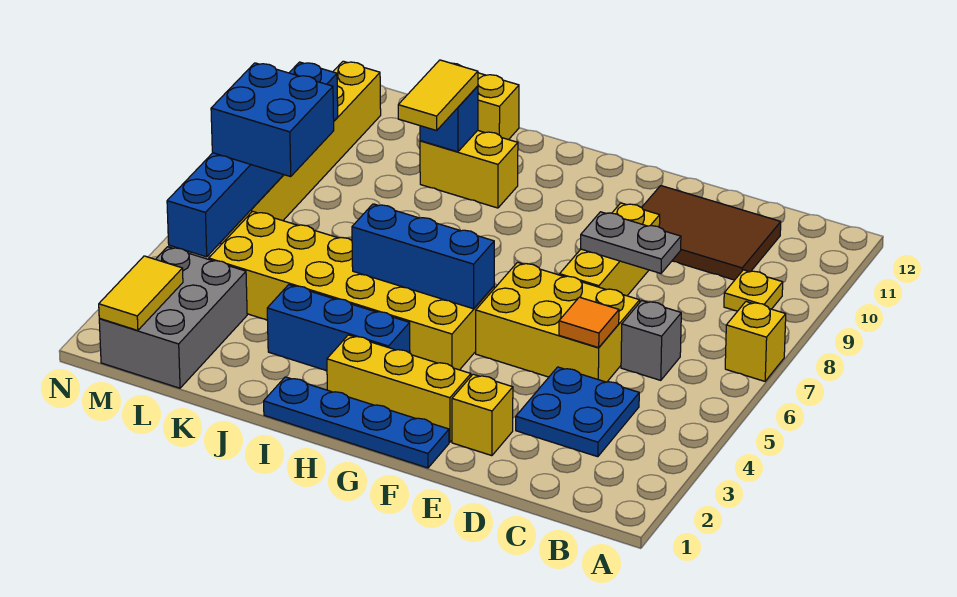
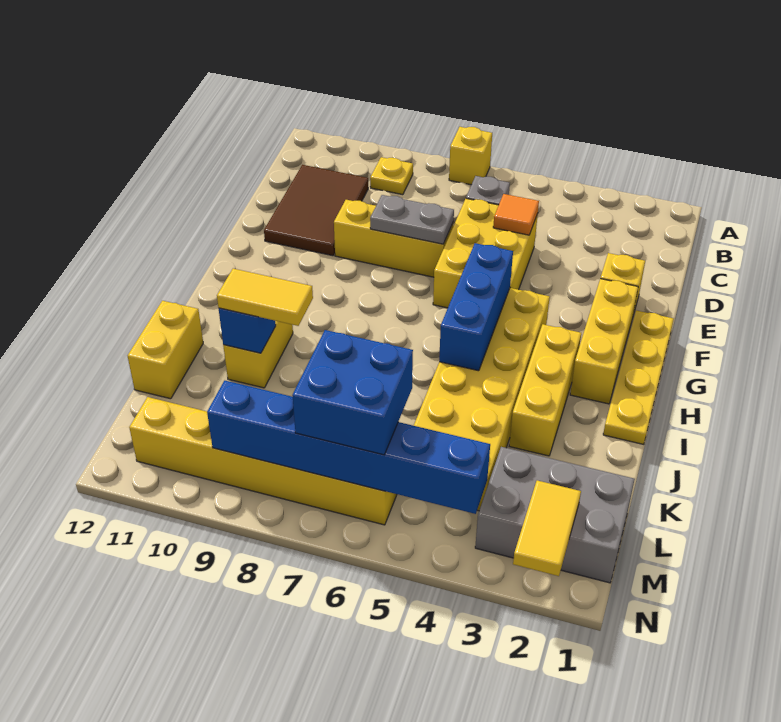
blue 2x2 plate [516,367,639,457] -> none
grey 1x2 plate [580,212,681,273] -> grey 1x2 plate turned to [370,195,454,244]
blue 1x4 plate [264,377,449,468] -> yellow 1x4 plate [603,310,674,444]
blue 1x3 brick [267,285,410,371] -> yellow 1x3 brick [509,324,581,456]
yellow 1x2 tile [99,256,183,330] -> yellow 1x2 tile turned to [513,480,581,576]

